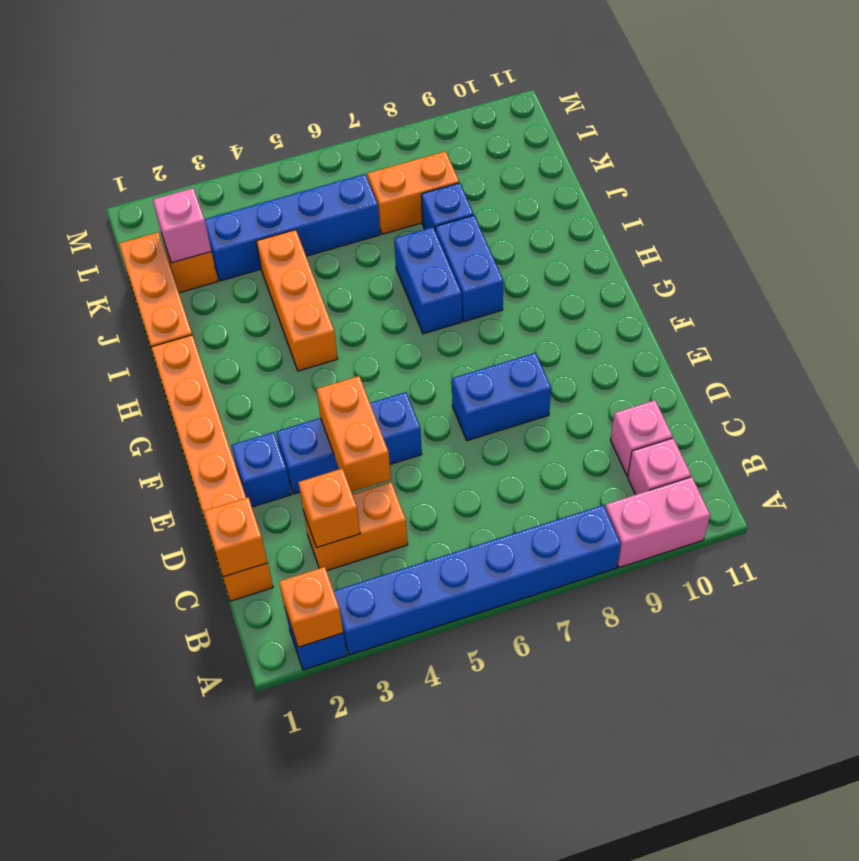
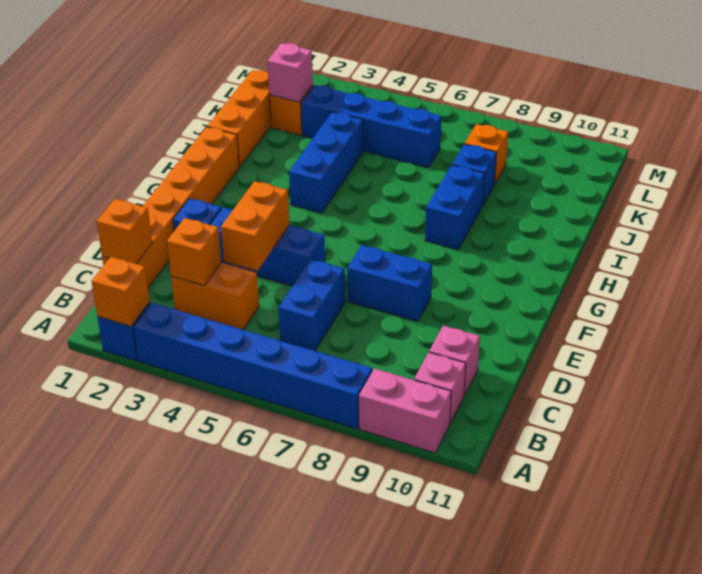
orange 1x3 brick [256,230,338,371] -> blue 1x3 brick [289,112,363,213]
blue 1x2 brick [394,227,462,334] -> blue 1x2 brick moved to [279,259,345,351]
orange 1x2 brick [367,151,459,234] -> orange 1x1 brick [465,124,508,184]

